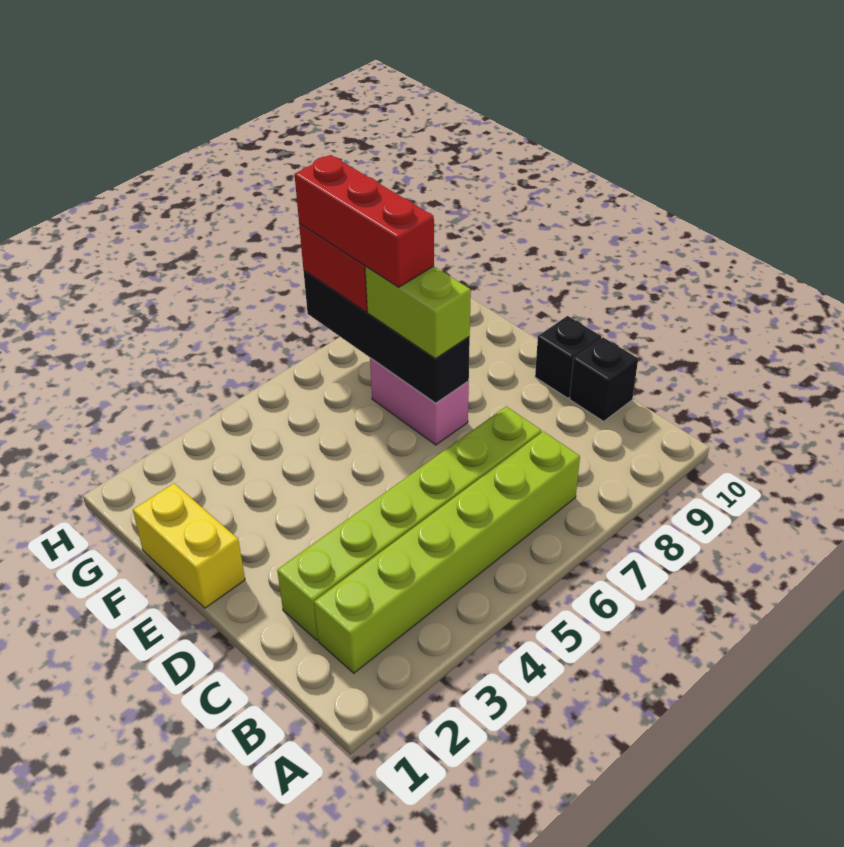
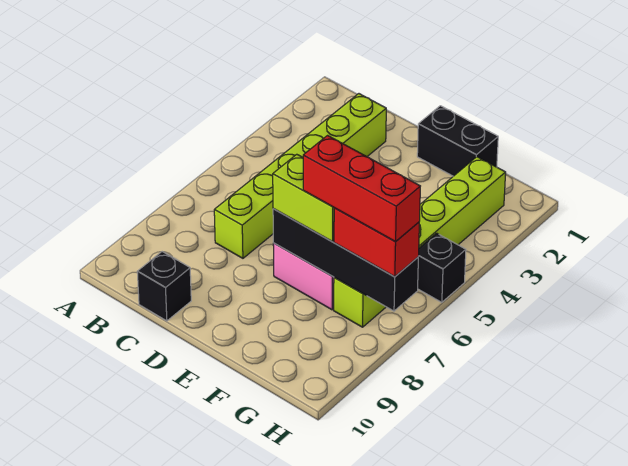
lime 1x6 brick [314,431,580,673] -> lime 1x6 brick moved to [334,157,506,327]
black 1x1 brick [535,316,601,398] -> black 1x1 brick moved to [418,233,466,302]
yellow 1x2 brick [133,483,245,608] -> black 1x2 brick [417,106,498,176]

